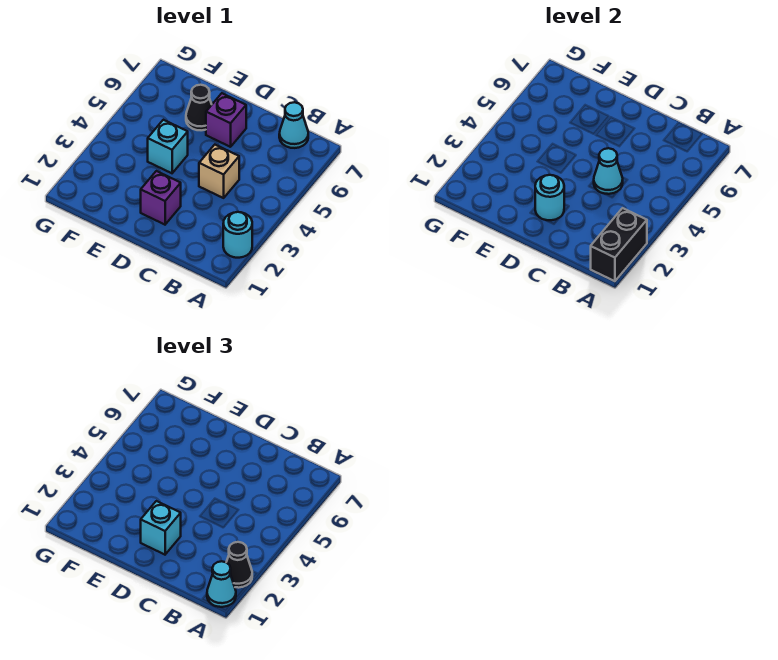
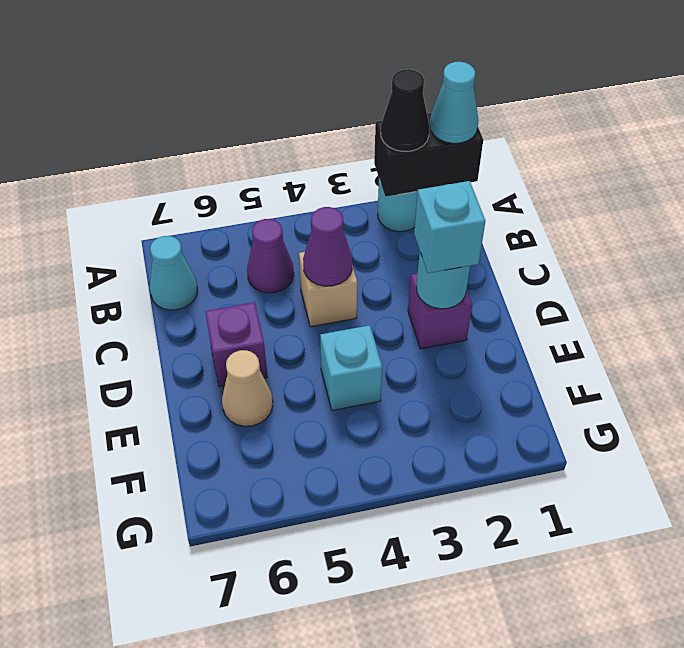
none -> purple 1x1 cone [247,219,294,293]
cyan 1x1 cone [594,148,623,194] -> purple 1x1 cone [303,207,352,286]
black 1x1 cone [186,85,212,130] -> tan 1x1 cone [222,350,273,426]

